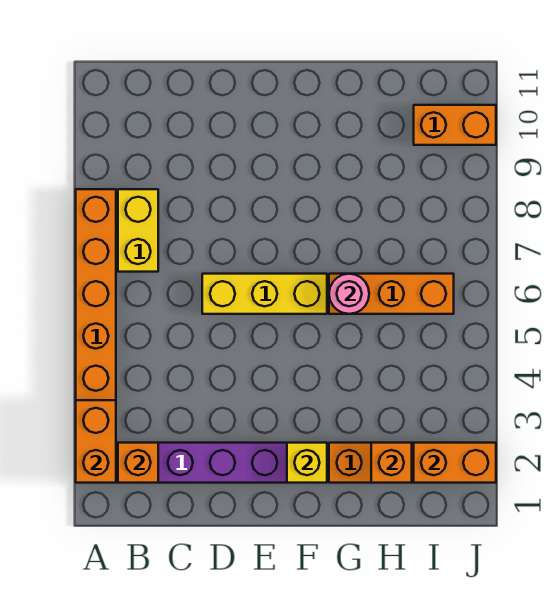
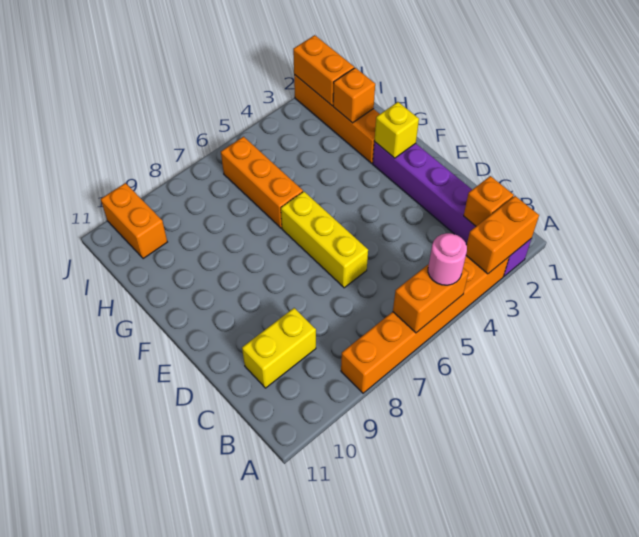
none -> orange 1x2 brick [393,264,468,333]
yellow 1x2 brick [118,189,158,272] -> yellow 1x2 brick moved to [242,308,316,388]
pink 1x1 round brick [329,274,369,314] -> pink 1x1 round brick moved to [428,233,467,285]

